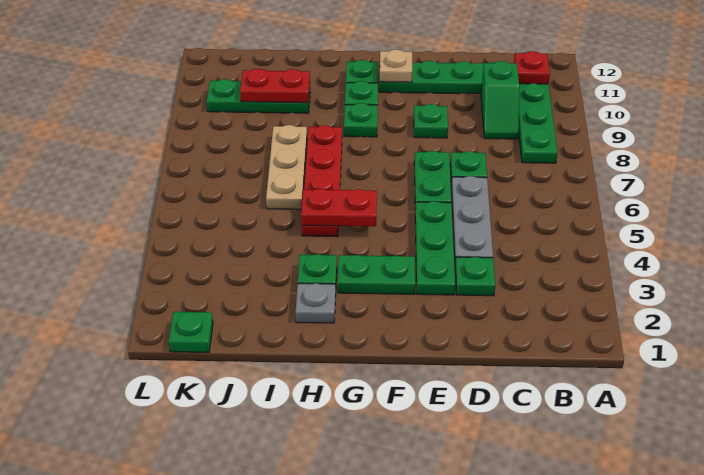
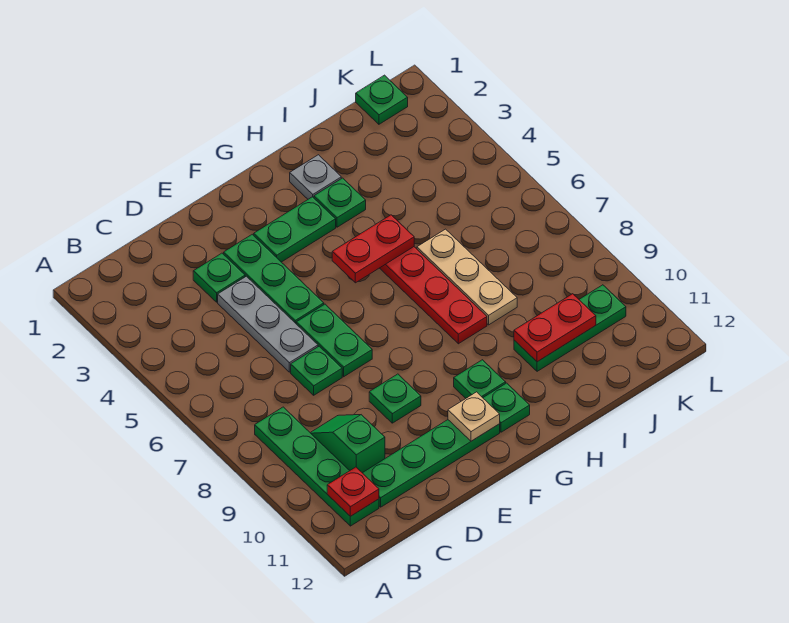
green 1x1 plate [344,103,378,137] -> none

